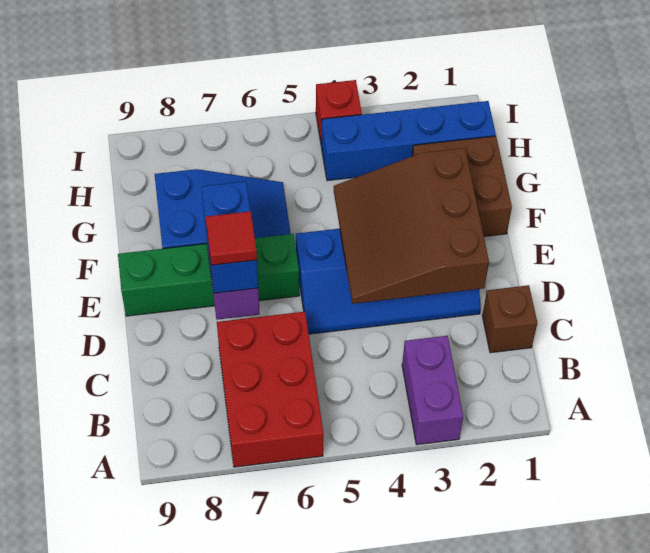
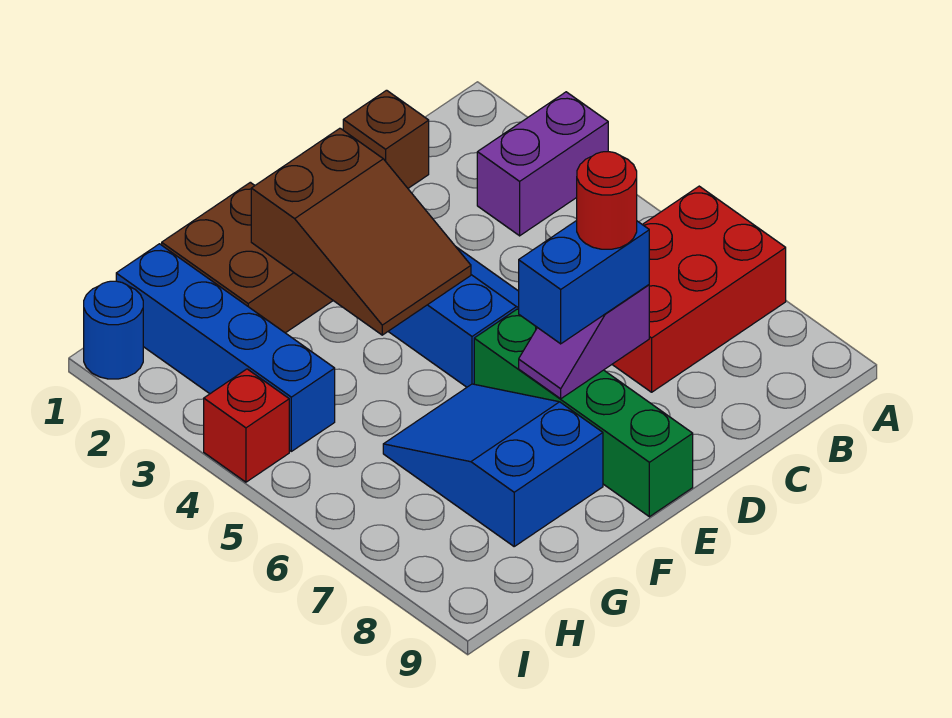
brown 3x3 slope [334,148,489,304] -> brown 2x3 slope [251,128,471,335]
red 1x1 tile [206,211,257,265] -> red 1x1 round brick [577,152,637,249]
none -> blue 1x1 round brick [84,281,143,379]

